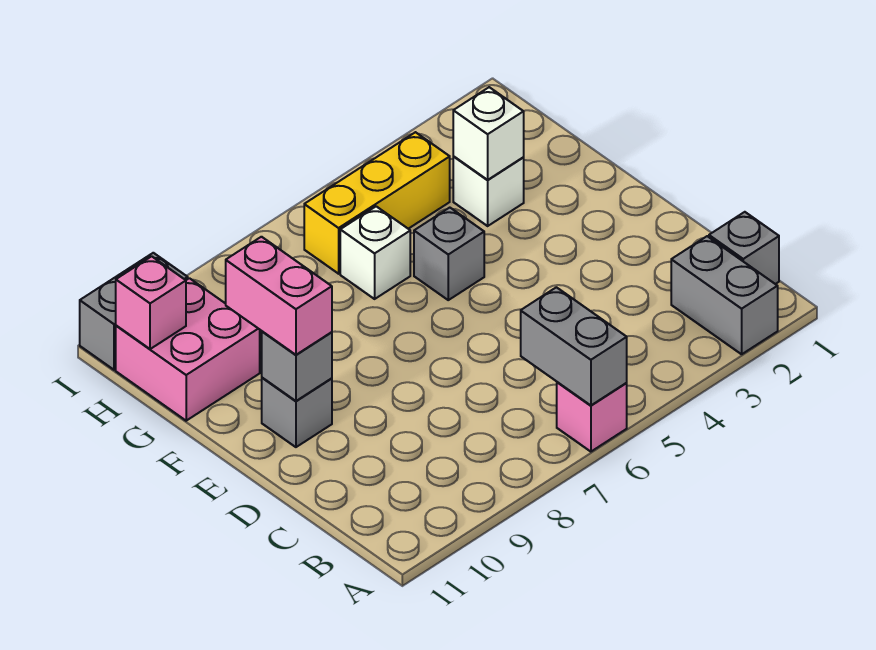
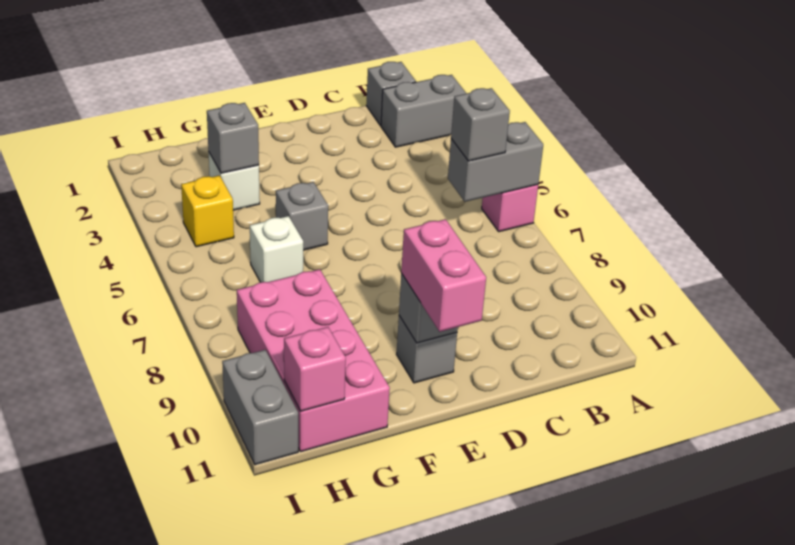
none -> grey 1x1 brick [451,88,510,161]
pink 1x2 brick [226,237,332,355] -> pink 1x2 brick turned to [401,219,486,332]
white 1x1 brick [453,87,524,180] -> grey 1x1 brick [207,103,259,173]
pink 2x2 brick [116,278,260,421] -> pink 2x4 brick [237,269,390,452]
yellow 1x3 brick [304,132,450,274] -> yellow 1x1 brick [181,176,234,247]

